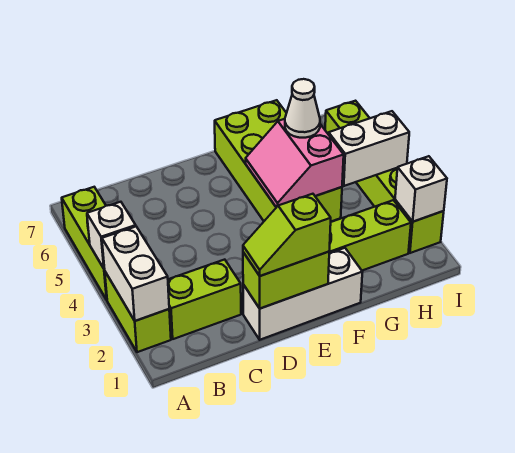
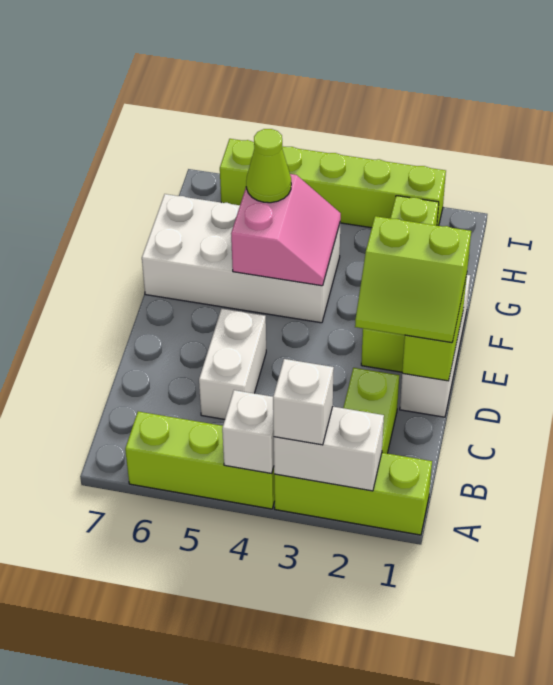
lime 1x2 brick [105,272,171,352] -> lime 1x3 brick [274,453,432,535]
lime 1x2 slope [243,194,331,276] -> lime 2x2 slope [355,216,471,343]
lime 2x4 brick [215,100,342,221] -> white 2x4 brick [142,194,340,323]
pink 2x2 slope [246,119,344,207] -> pink 2x2 slope turned to [231,174,341,286]
white 1x1 cone [285,79,320,138] -> lime 1x1 cone [246,129,291,203]
white 1x2 brick [329,111,409,186] -> white 1x2 brick moved to [199,309,266,419]
white 1x1 brick [395,156,447,222] -> white 1x1 brick moved to [273,359,334,445]

